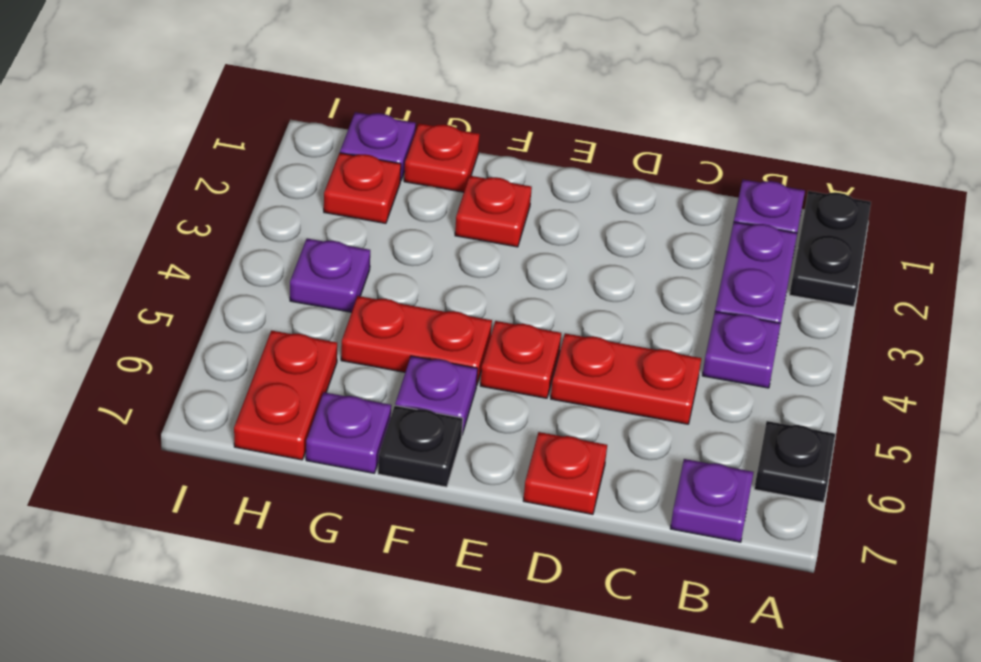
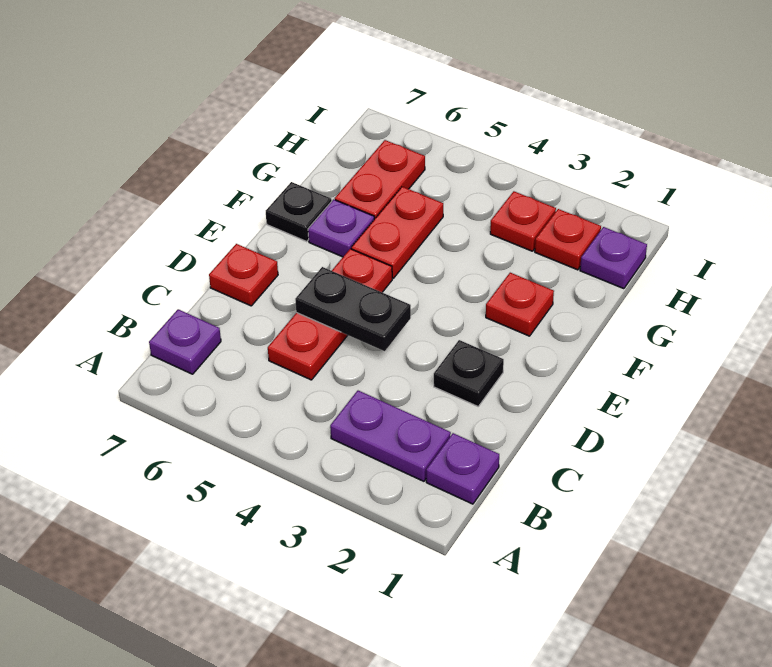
black 1x2 plate [789,191,871,307] -> black 1x2 plate moved to [295,267,411,351]
black 1x1 plate [754,421,835,502] -> black 1x1 plate moved to [434,340,504,406]
purple 1x1 plate [702,311,781,388] -> none
red 1x1 plate [404,123,480,192] -> red 1x1 plate moved to [490,191,556,251]
purple 1x1 plate [306,392,391,473] -> none
purple 1x1 plate [290,239,370,312] -> none
red 1x2 plate [234,331,337,460] -> red 1x2 plate turned to [335,140,425,219]

